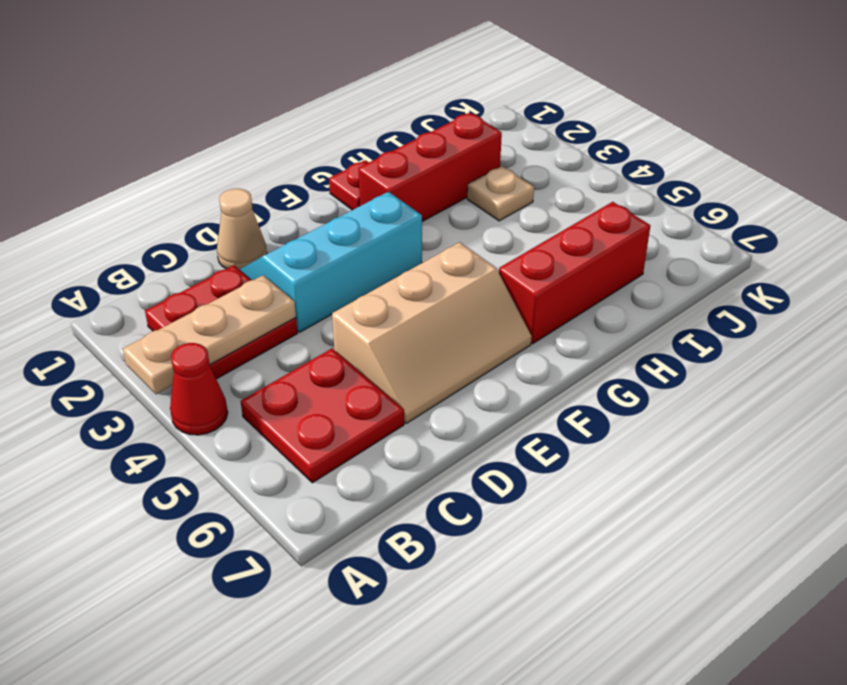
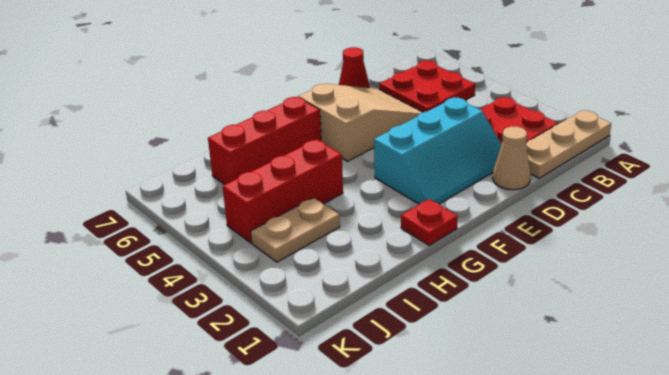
tan 1x3 plate [123,275,296,394] -> tan 1x3 plate moved to [526,110,611,178]
red 1x1 cone [170,343,228,435] -> red 1x1 cone moved to [339,47,370,88]
tan 2x3 slope [332,242,532,423] -> tan 2x3 slope turned to [298,84,423,161]
red 1x3 brick [358,113,502,221] -> red 1x3 brick moved to [223,139,343,243]
tan 1x1 plate [467,166,534,221] -> tan 1x2 plate [251,198,340,262]

